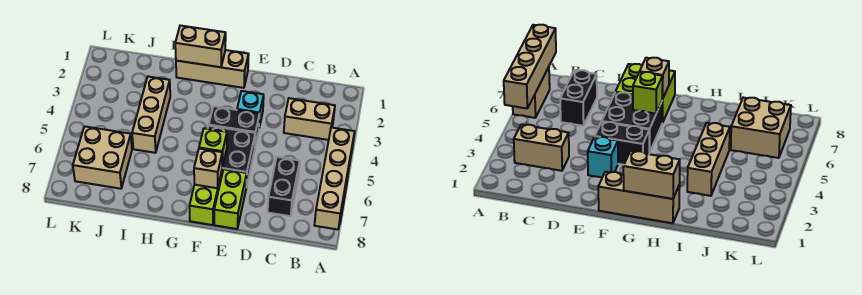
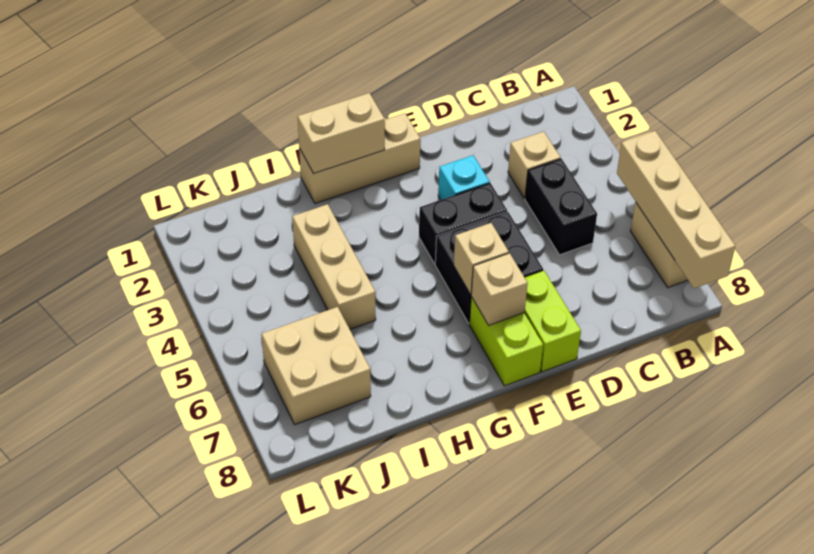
tan 1x2 brick [284,98,335,140] -> tan 1x1 brick [508,132,561,198]
black 1x2 brick [268,157,300,216] -> black 1x2 brick moved to [525,159,597,255]
lime 1x1 brick [199,128,227,167] -> tan 1x1 brick [454,223,509,294]

